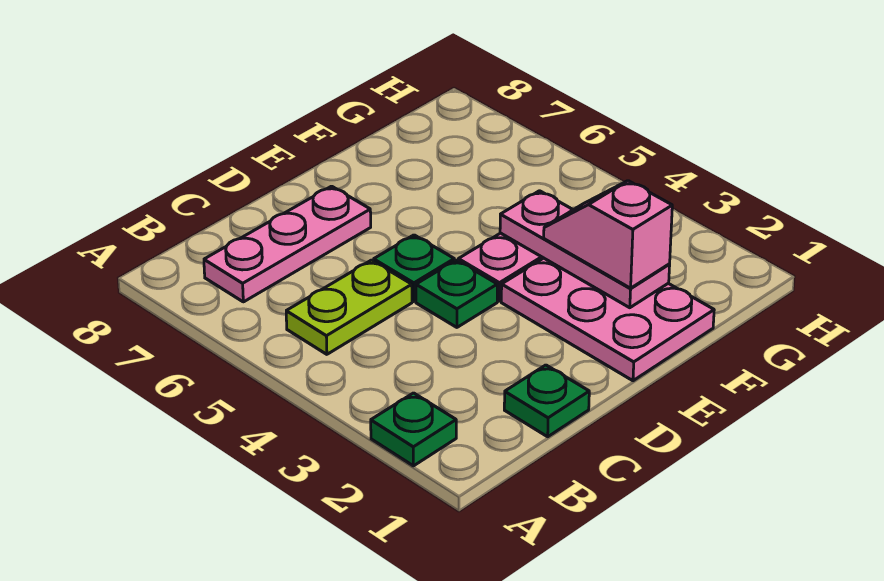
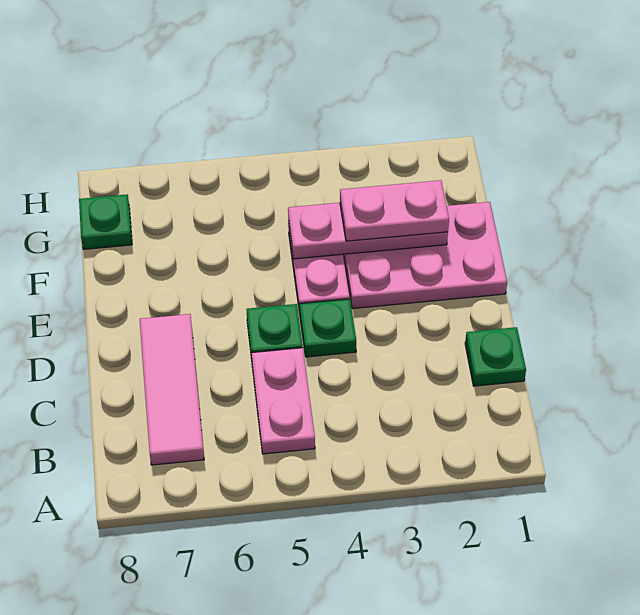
green 1x1 plate [371,393,456,466] -> green 1x1 plate moved to [79,194,132,249]
lime 1x2 plate [286,260,412,354] -> pink 1x2 plate [252,348,315,454]
pink 1x3 plate [204,186,371,302] -> pink 1x3 tile [140,314,204,465]
pink 1x2 slope [544,181,672,288] -> pink 1x2 plate [340,180,449,241]

